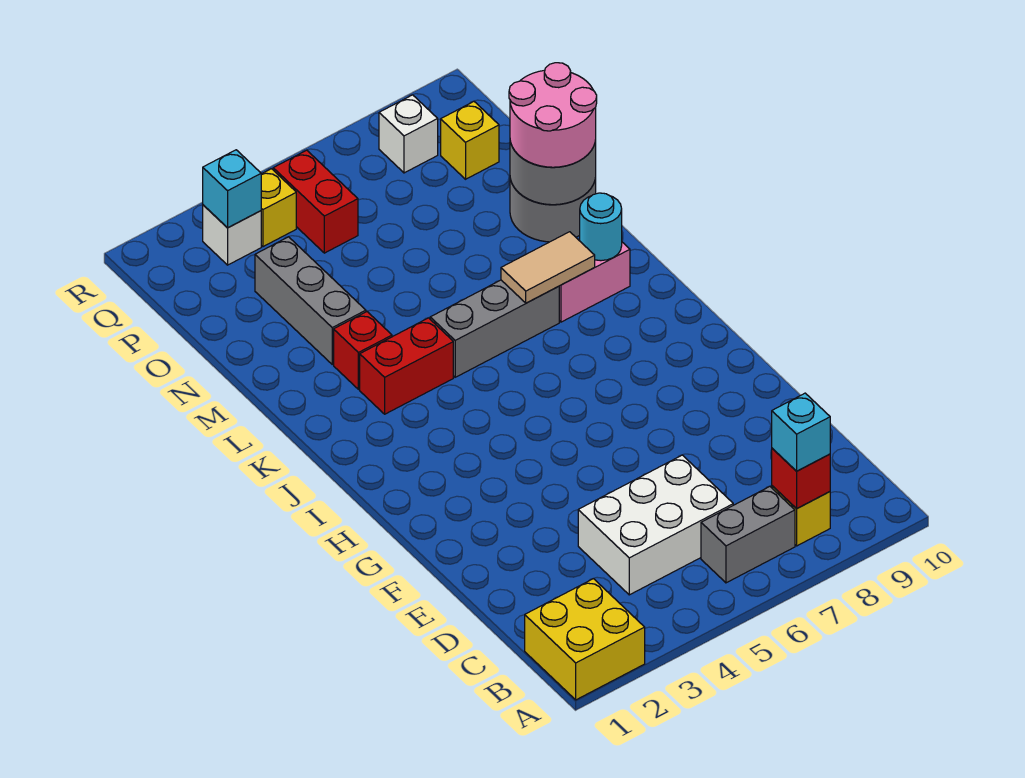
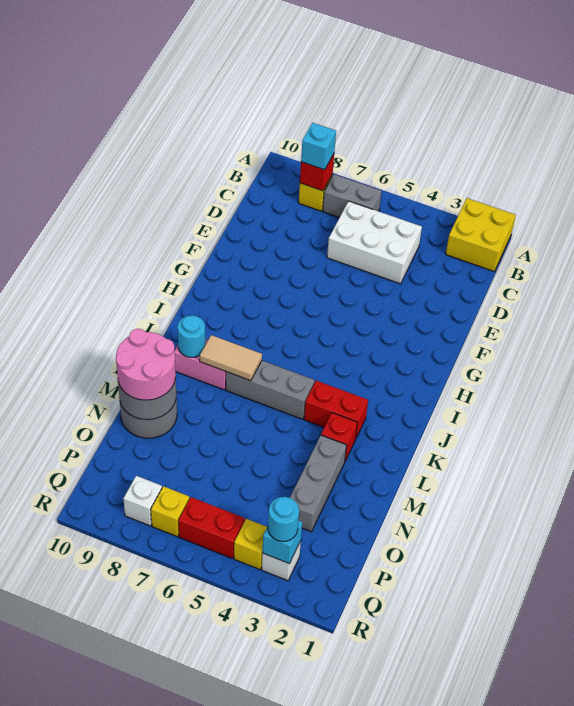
red 1x2 brick [273,150,358,253] -> red 1x2 brick turned to [178,497,245,559]
yellow 1x1 brick [441,101,499,179] -> yellow 1x1 brick moved to [151,486,189,537]
none -> cyan 1x1 round brick [268,497,299,541]

